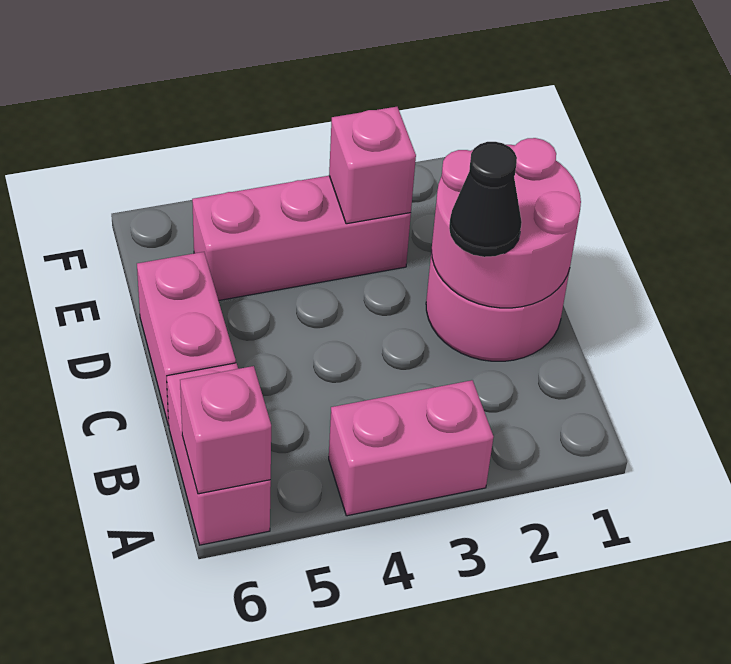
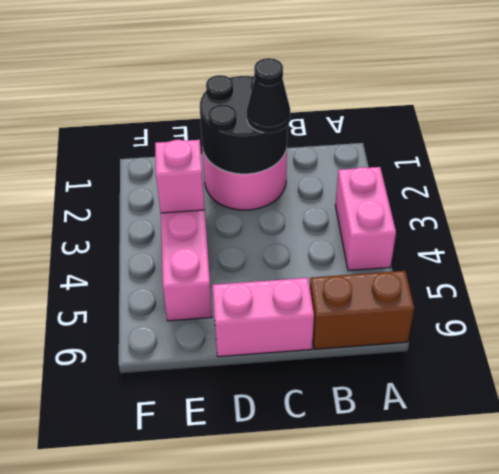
pink 1x2 brick [167,363,271,545] -> brown 1x2 brick [310,271,414,349]
pink 1x1 brick [180,366,271,494] -> none
pink 2x2 round brick [432,138,581,308] -> black 2x2 round brick [200,75,288,174]

